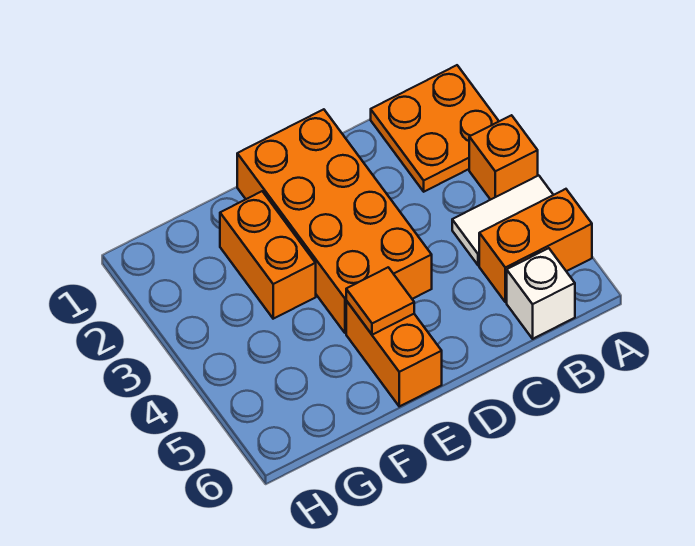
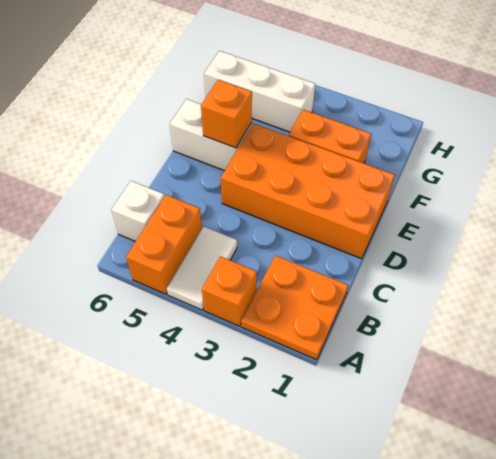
orange 1x2 brick [346,301,442,406] -> white 1x2 brick [170,99,252,171]
orange 1x1 tile [346,267,414,335] -> orange 1x1 brick [201,80,252,148]
none -> white 1x3 brick [204,51,315,132]

